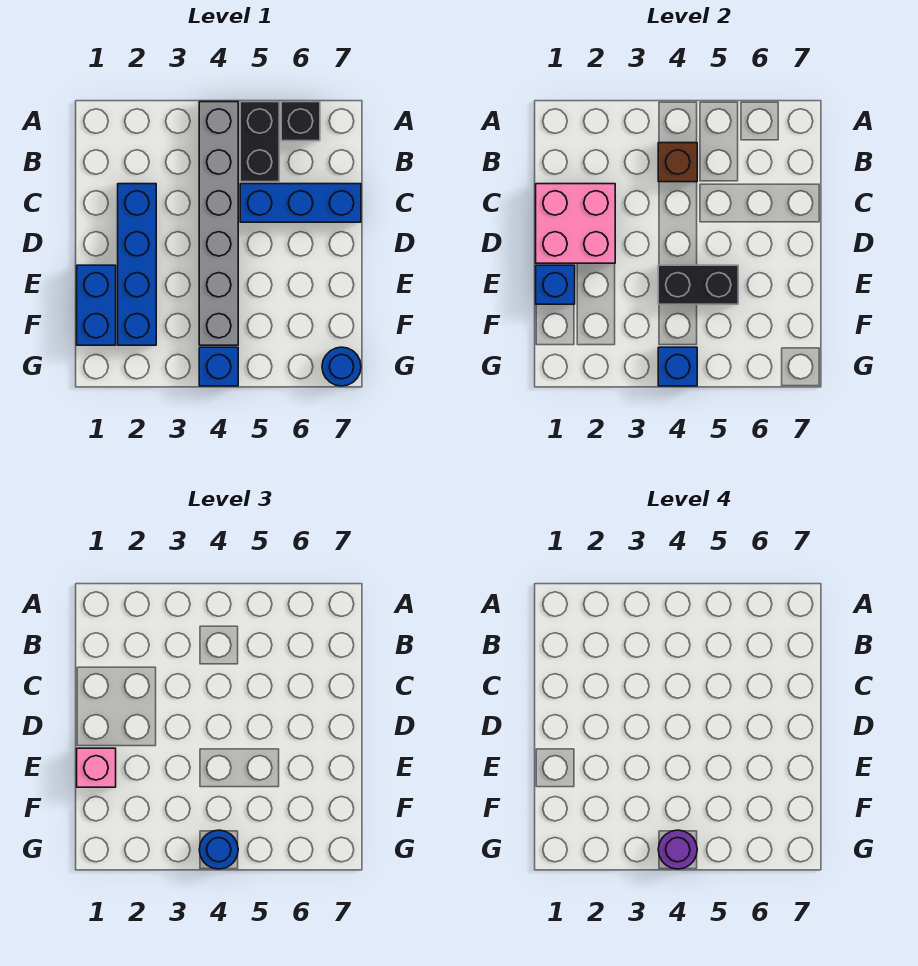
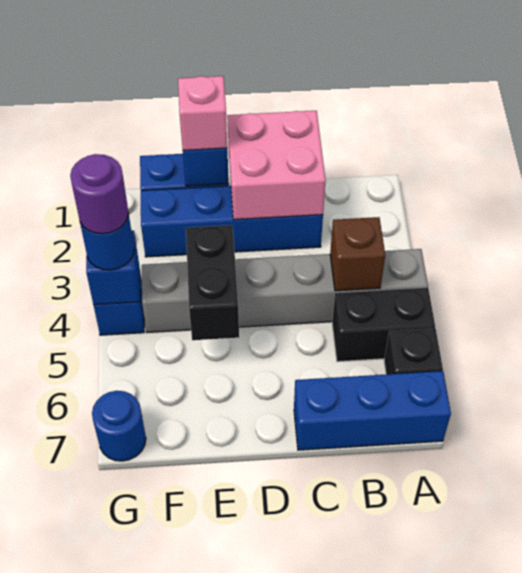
blue 1x3 brick [240,184,361,222] -> blue 1x3 brick turned to [294,371,451,450]

